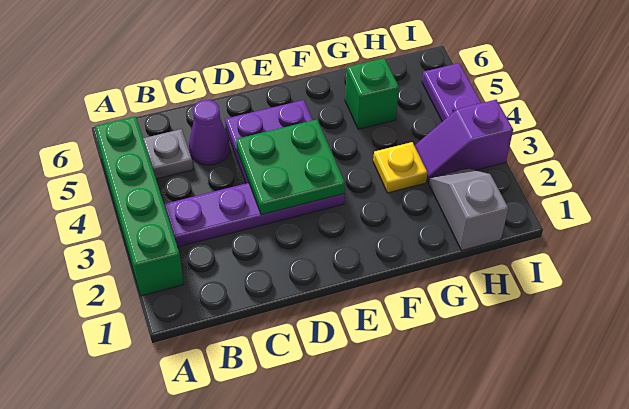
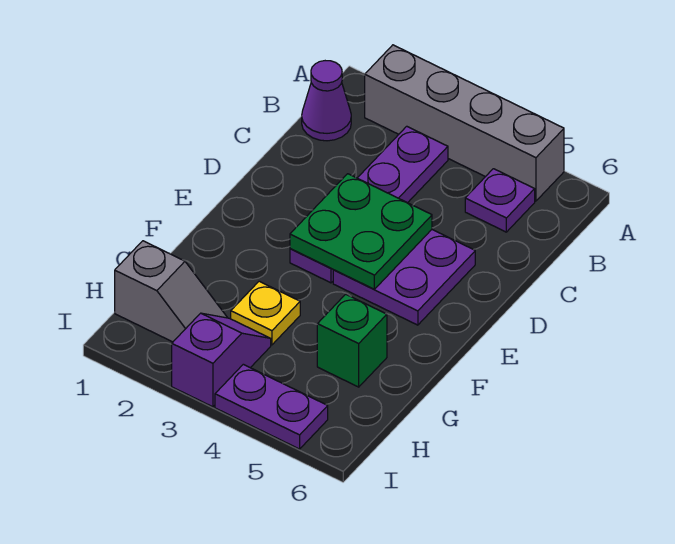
green 1x4 brick [95,116,184,296] -> grey 1x4 brick [365,45,564,201]
grey 1x1 plate [143,129,193,179] -> purple 1x1 plate [465,169,535,232]
purple 1x1 cone [189,100,230,165] -> purple 1x1 cone moved to [302,61,351,141]

